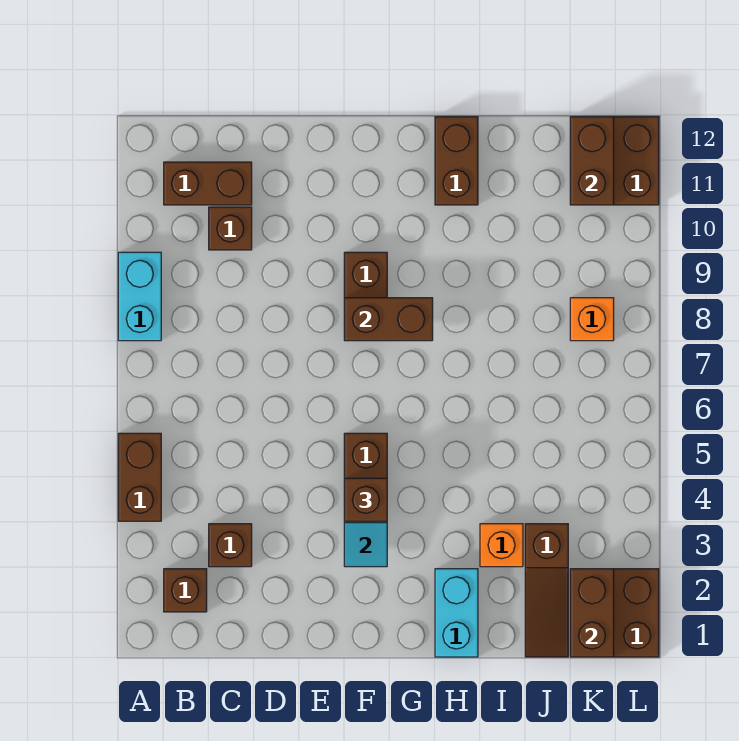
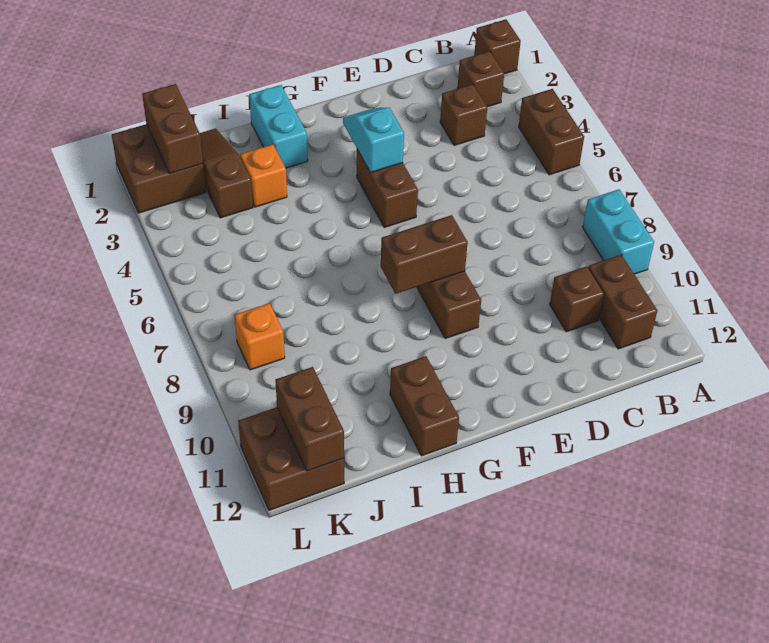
brown 1x2 brick [164,162,252,205] -> brown 1x2 brick turned to [588,255,657,349]
brown 1x1 brick [344,478,387,521] -> brown 1x1 brick moved to [474,19,521,74]

